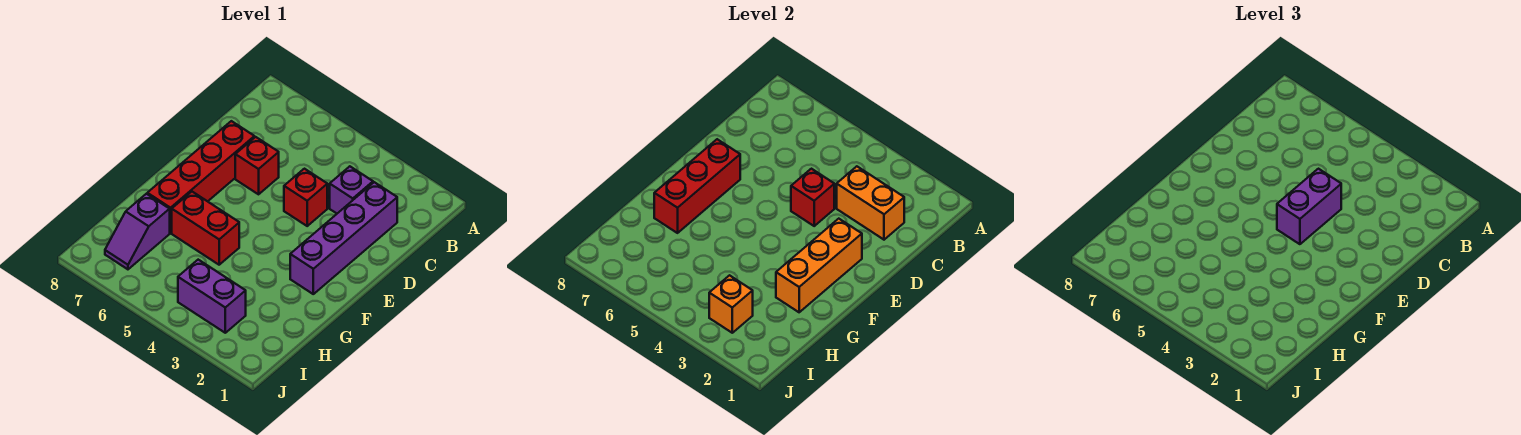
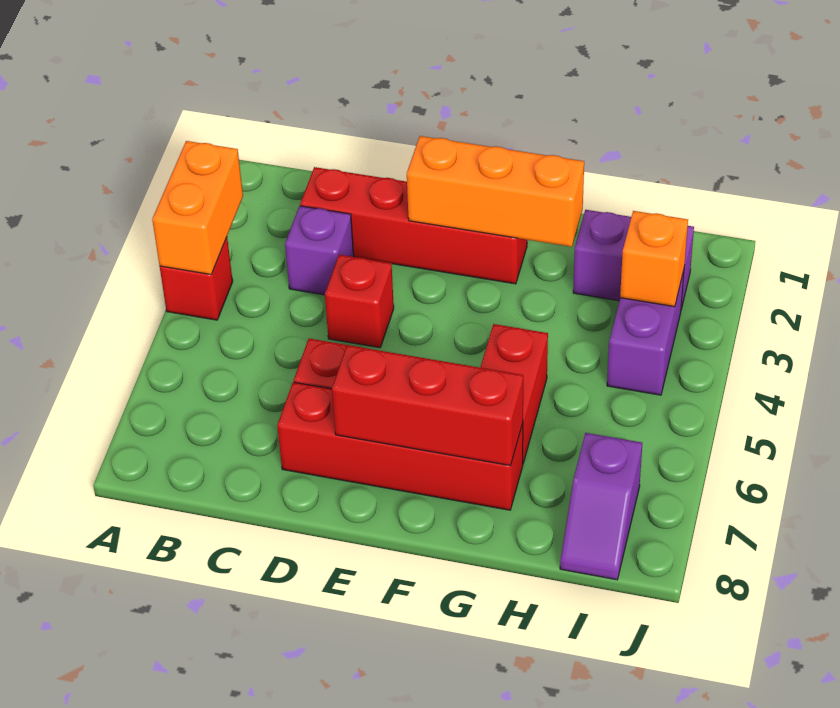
purple 1x4 brick [290,182,397,294] -> red 1x4 brick [300,167,527,284]
orange 1x2 brick [837,166,904,240] -> orange 1x2 brick moved to [152,141,243,274]
red 1x1 brick [791,169,834,226] -> red 1x1 brick moved to [160,238,233,320]
purple 1x2 brick [1277,169,1341,244] -> purple 1x2 brick moved to [573,210,694,309]
purple 1x2 slope [105,194,170,269] -> purple 1x2 slope turned to [560,433,642,580]

